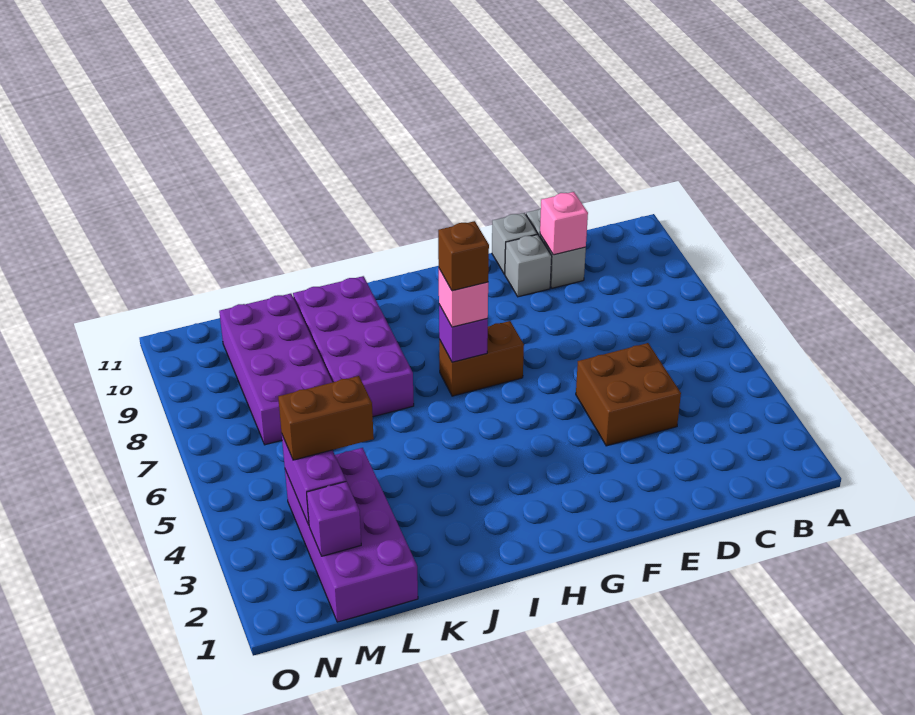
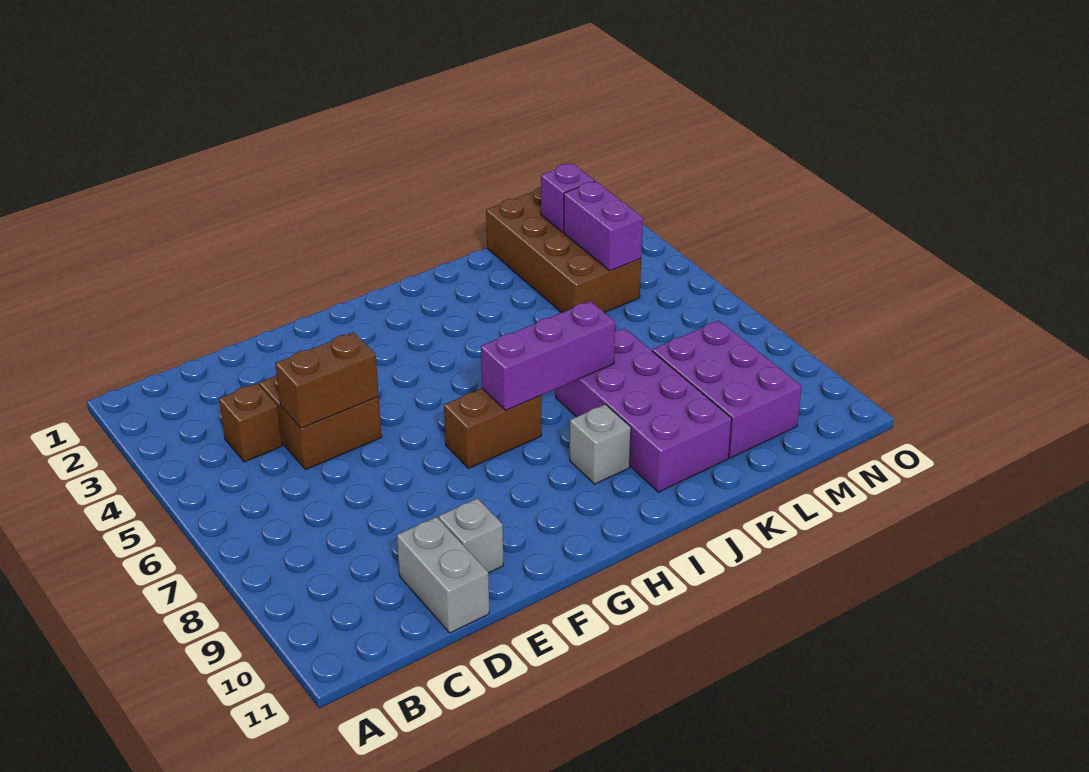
pink 1x1 brick [540,192,588,255] -> none
grey 1x1 brick [492,213,538,274] -> grey 1x1 brick moved to [570,404,631,484]
purple 1x1 brick [439,305,488,362] -> purple 1x3 brick [481,301,615,410]
pink 1x1 brick [439,269,488,327] -> none
brown 1x1 brick [438,221,489,291] -> brown 1x1 brick moved to [219,383,282,462]
purple 2x4 brick [285,448,418,622] -> brown 2x4 brick [486,187,641,313]
brown 1x2 brick [278,376,374,460] -> brown 1x2 brick moved to [276,332,379,428]
purple 2x4 brick [219,294,332,445] -> purple 2x3 brick [652,321,802,458]

